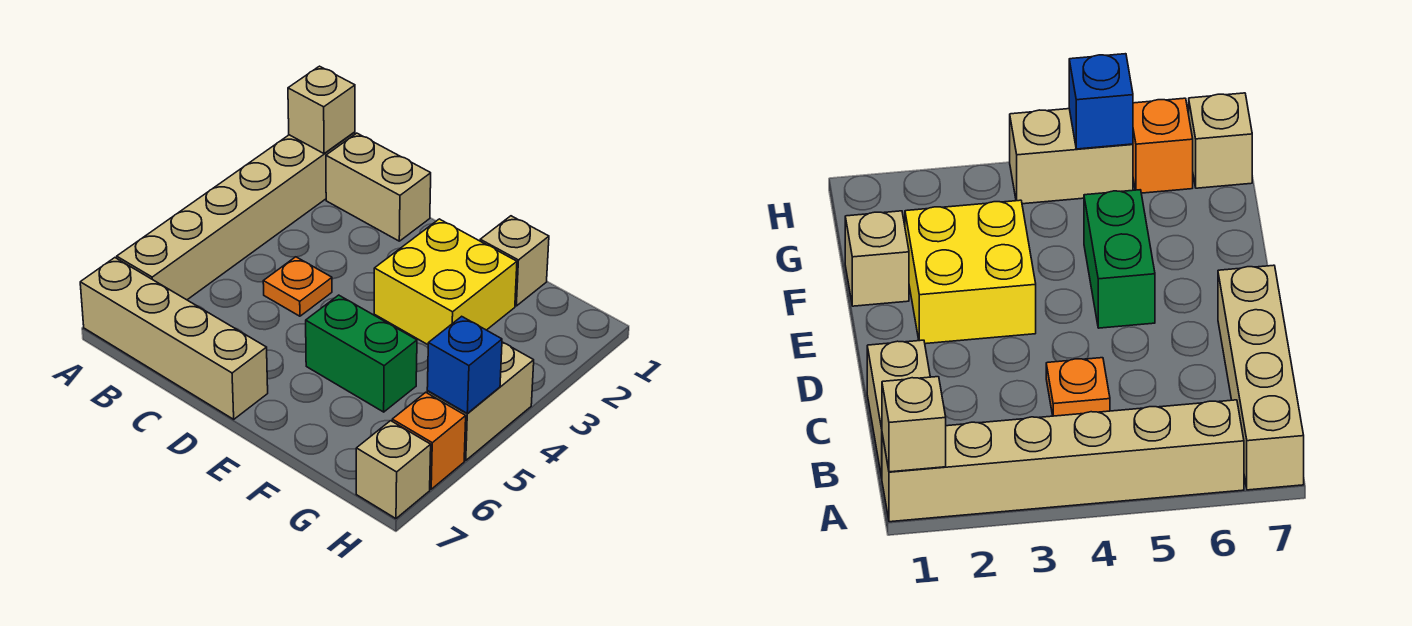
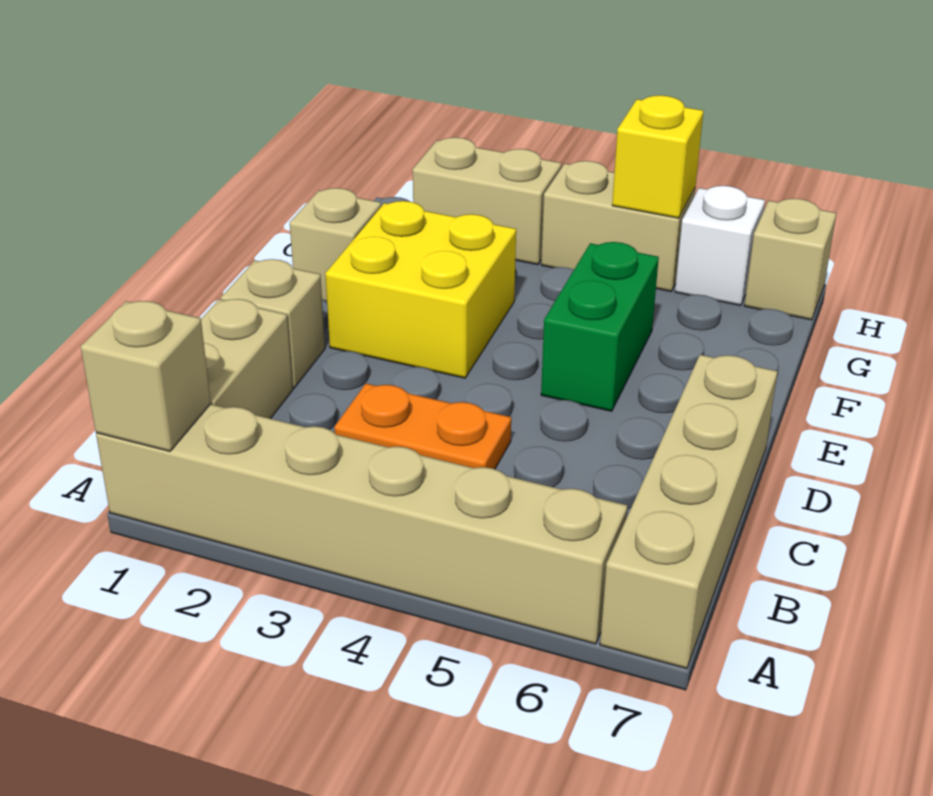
orange 1x1 plate [263,257,332,316] -> orange 1x2 plate [334,384,511,469]
none -> tan 1x1 brick [221,259,325,388]
none -> tan 1x2 brick [413,137,561,265]
blue 1x1 brick [427,316,502,414] -> yellow 1x1 brick [612,95,703,218]
orange 1x1 brick [392,392,466,489] -> white 1x1 brick [675,186,765,306]

